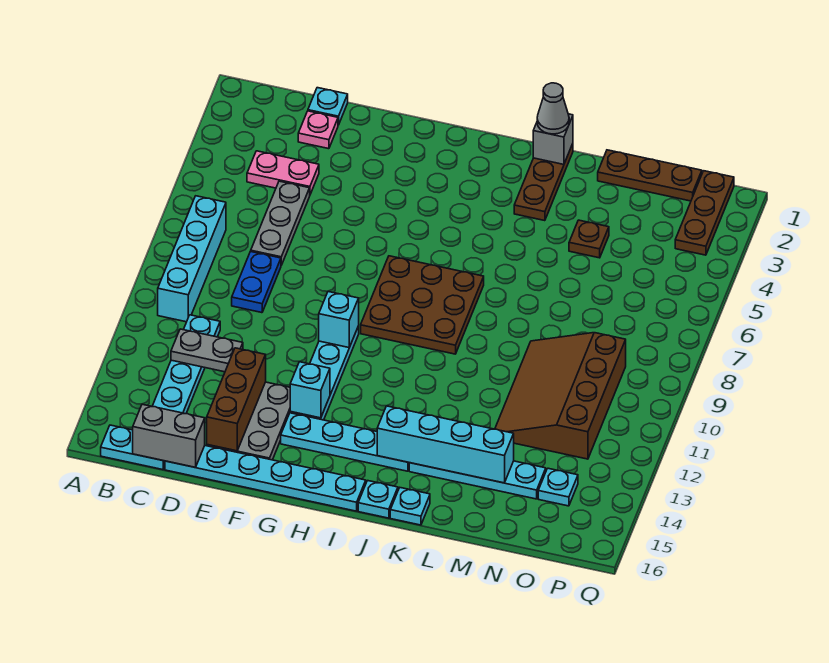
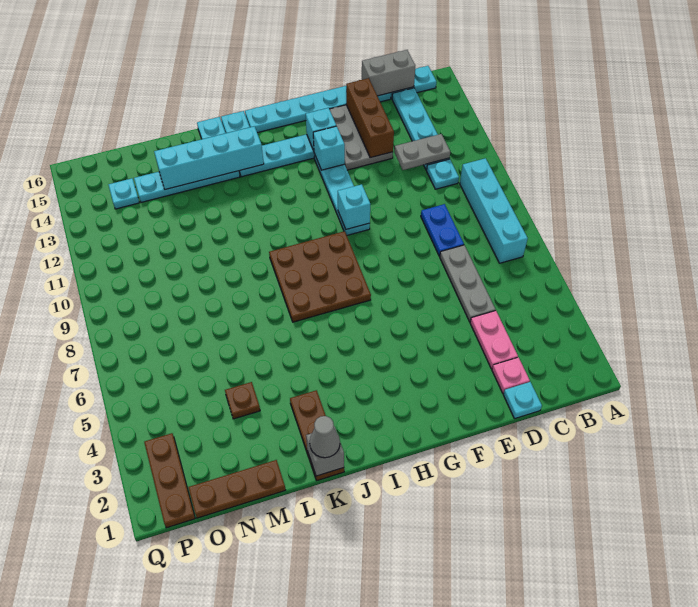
pink 1x2 plate [247,151,319,194] -> pink 1x2 plate turned to [470,310,518,369]
none -> cyan 1x1 brick [306,108,336,151]
brown 3x4 slope [495,333,626,459] -> none

